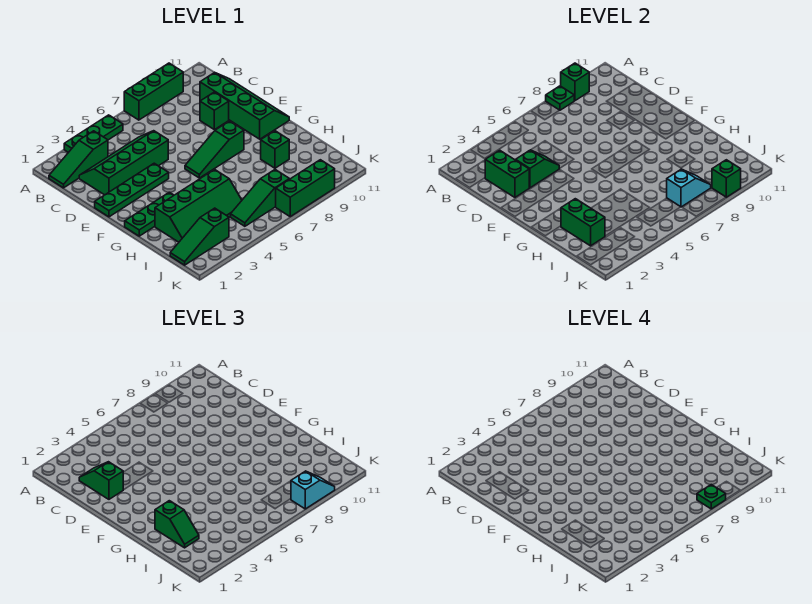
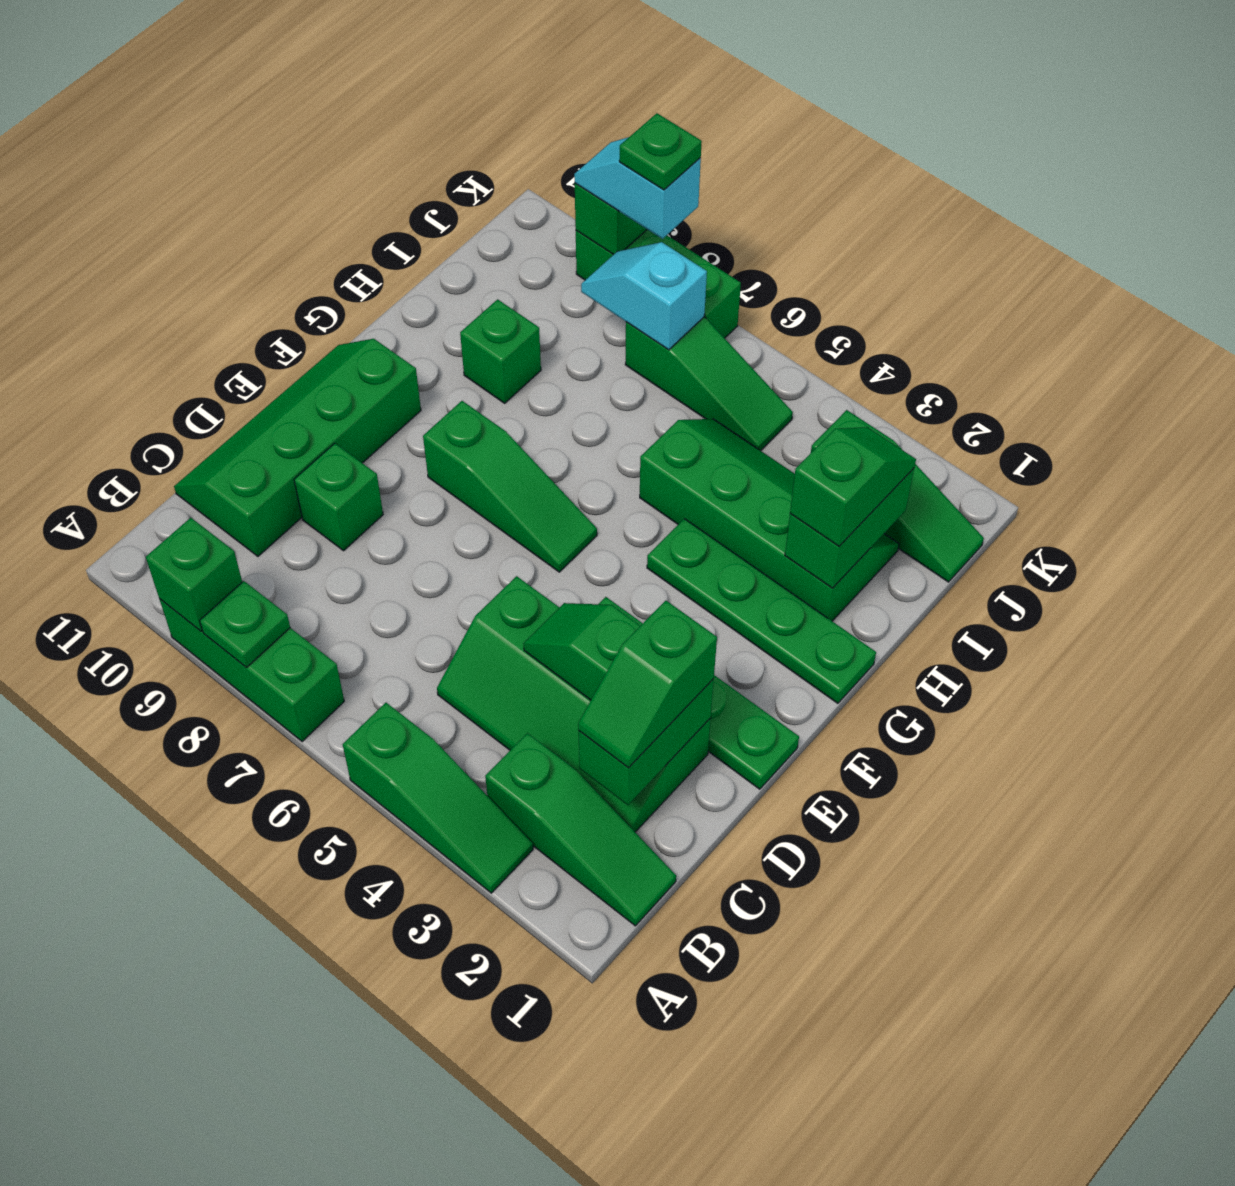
green 1x3 plate [64,115,123,152] -> green 1x3 slope [343,703,533,893]
green 1x3 plate [125,192,174,236] -> green 1x4 plate [647,519,876,703]

